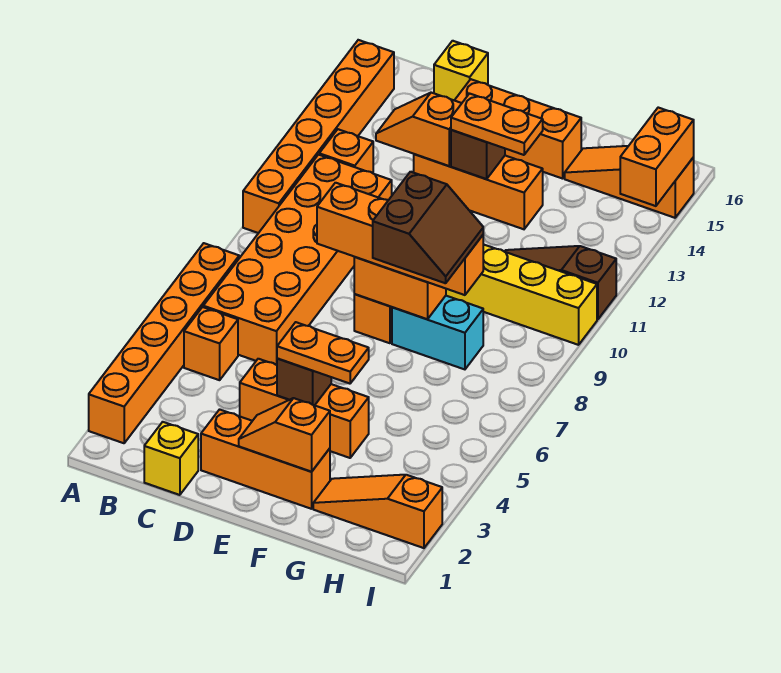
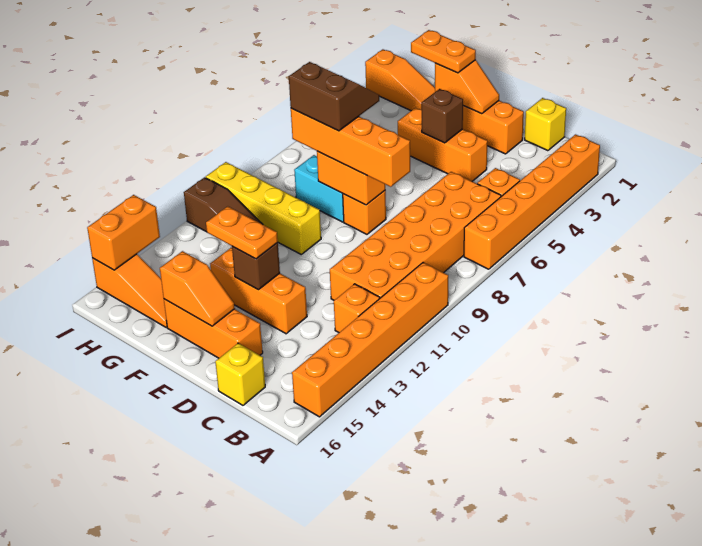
orange 1x2 slope [376,93,462,166] -> orange 1x2 slope moved to [160,251,235,326]
orange 1x2 plate [277,322,369,384] -> orange 1x2 plate moved to [411,30,476,73]
brown 2x2 slope [373,172,483,283] -> brown 2x2 slope turned to [289,62,379,131]

